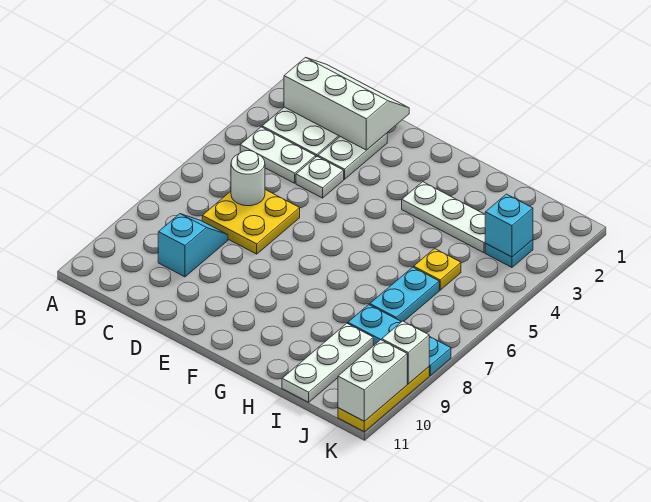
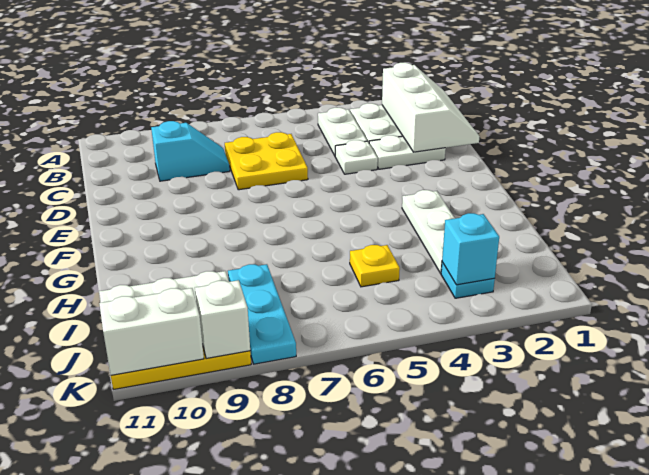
white 1x1 round brick [231,151,265,206] -> none
cyan 1x2 plate [370,267,439,322] -> none

